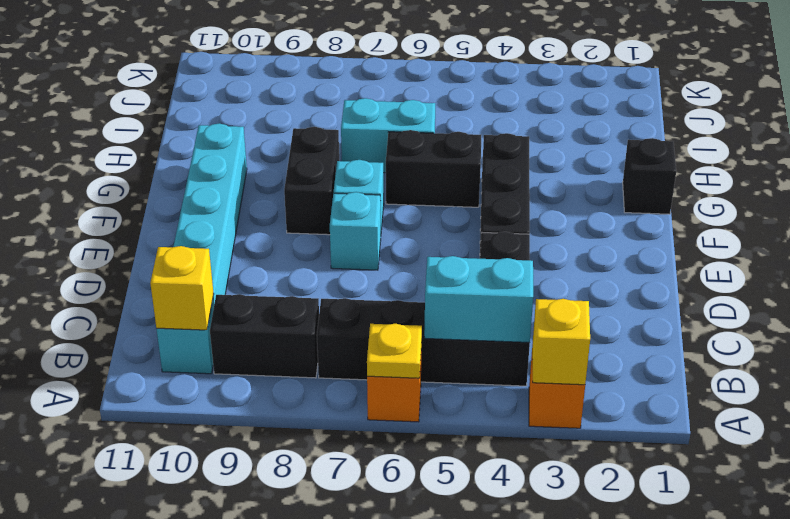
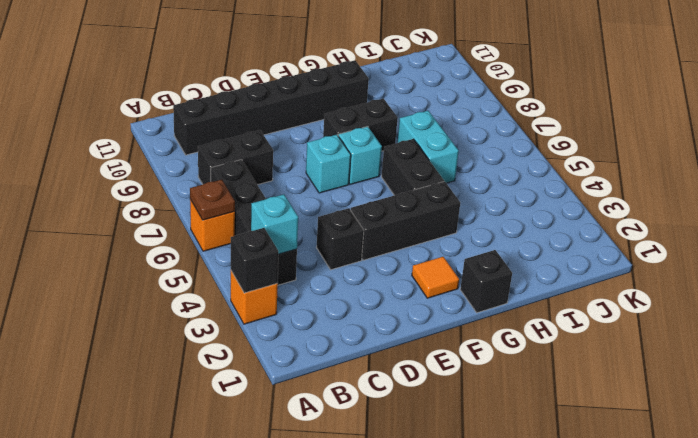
yellow 1x1 brick [532,299,590,385] -> black 1x1 brick [231,228,279,293]
yellow 1x1 plate [367,324,422,378] -> brown 1x1 plate [190,180,235,220]
cyan 1x2 brick [424,256,533,343] -> cyan 1x1 brick [251,194,298,254]
black 1x2 brick [210,294,319,378] -> black 1x2 brick turned to [198,130,273,185]
cyan 1x6 brick [157,123,247,374] -> black 1x6 brick [173,61,369,155]
yellow 1x1 brick [150,246,214,330] -> none
none -> orange 1x1 tile [412,257,459,298]

